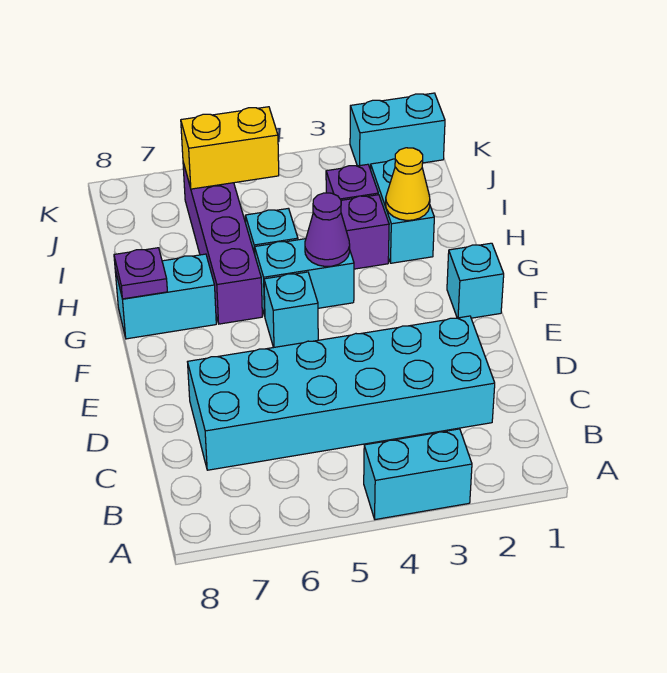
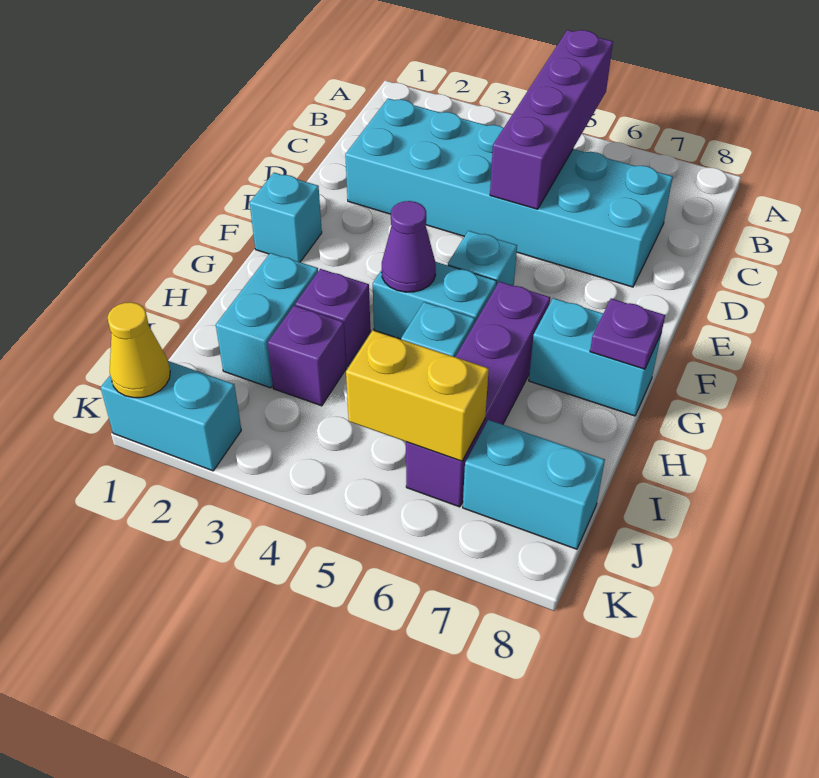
cyan 1x2 brick [364,429,472,520] -> cyan 1x2 brick moved to [463,420,605,549]
none -> purple 1x4 brick [490,30,613,209]
yellow 1x1 cone [386,148,430,220] -> yellow 1x1 cone moved to [108,302,170,398]

